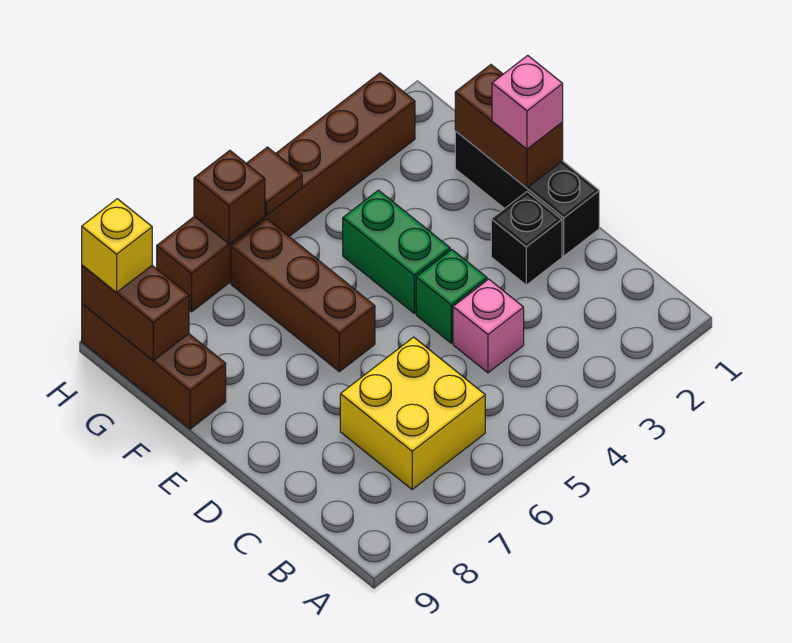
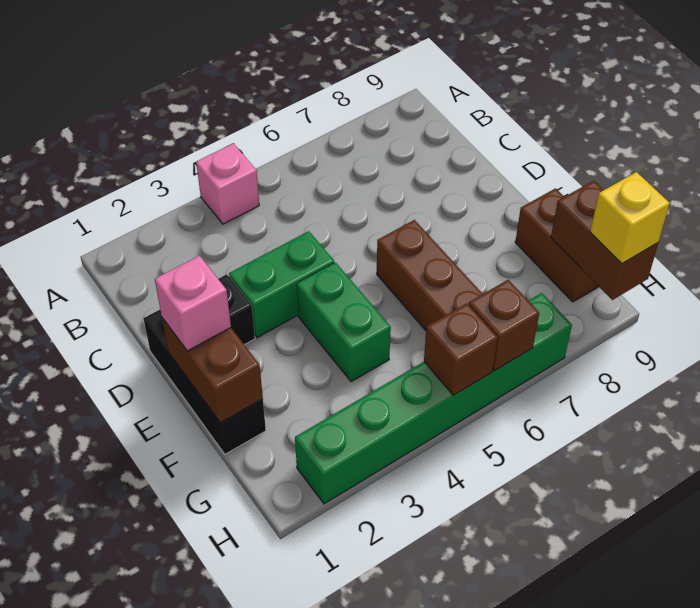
yellow 2x2 brick [340,337,485,489] -> none
pink 1x1 brick [453,279,524,373] -> pink 1x1 brick moved to [196,143,259,224]
green 1x1 brick [416,250,487,343] -> green 1x2 brick [229,231,334,338]
brown 1x3 brick [82,304,226,429] -> brown 1x2 brick [515,188,599,302]
brown 1x6 brick [157,73,415,312] -> green 1x6 brick [295,293,572,504]
brown 1x1 tile [246,147,302,215] -> brown 1x1 brick [424,303,498,395]

